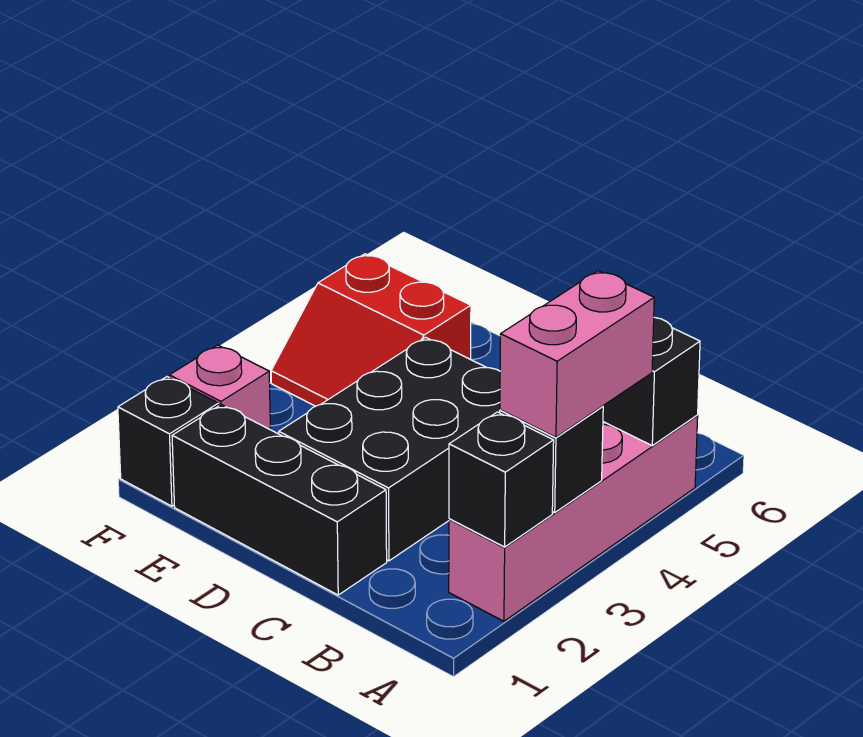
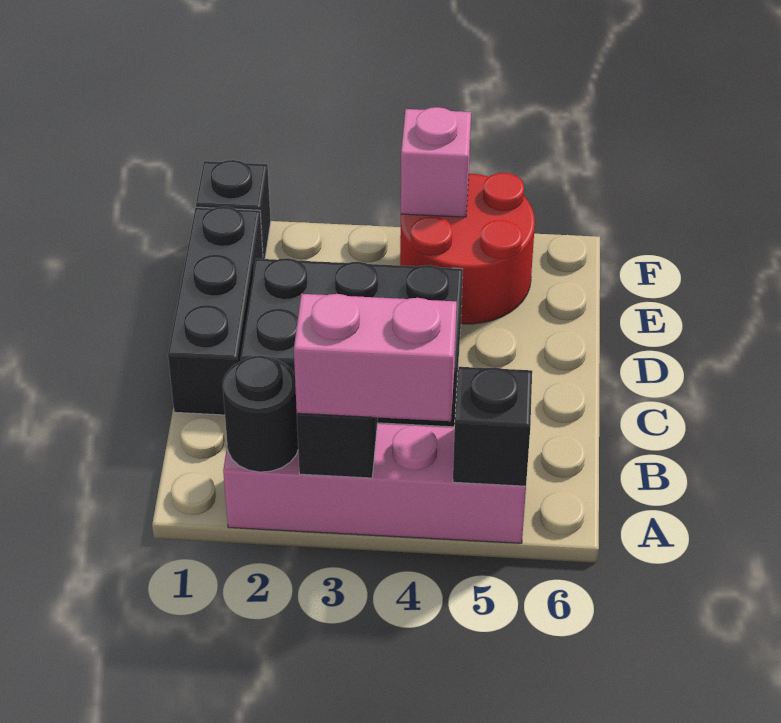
black 1x1 brick [449,412,554,547] -> black 1x1 round brick [223,356,298,472]
red 2x2 slope [271,254,471,406] -> red 2x2 round brick [400,173,535,324]
pink 1x1 brick [169,345,270,429] -> pink 1x1 brick moved to [401,107,471,217]

